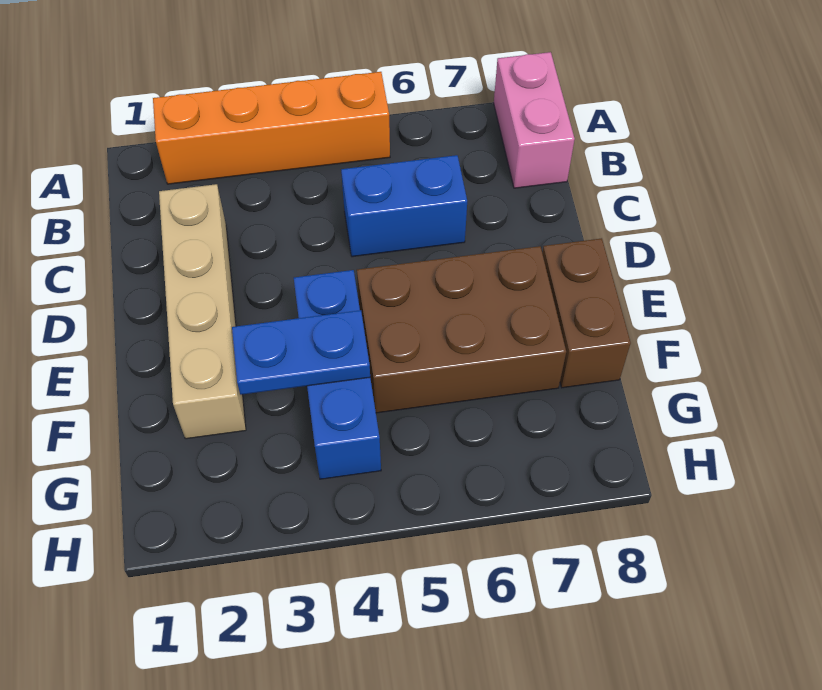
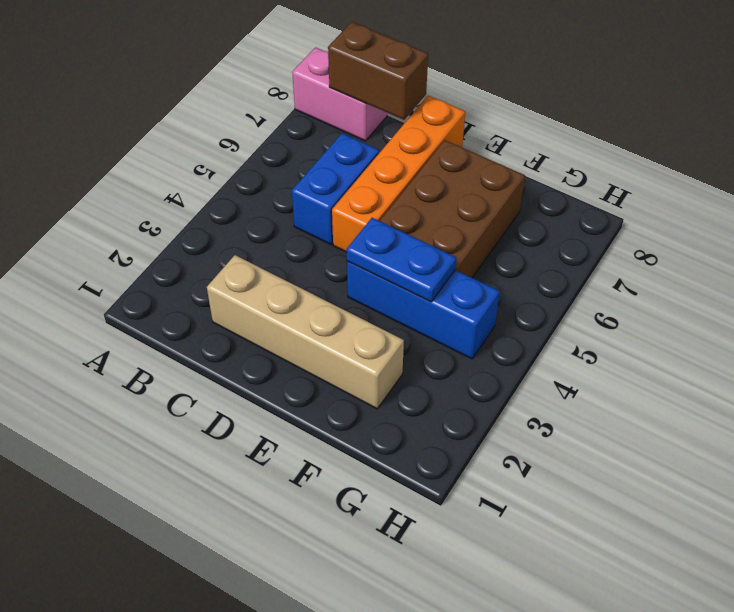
orange 1x4 brick [153,72,390,184] -> orange 1x4 brick moved to [332,96,465,252]
brown 1x2 brick [542,238,631,388] -> brown 1x2 brick moved to [328,22,428,120]
blue 1x2 plate [232,310,370,395] -> blue 1x2 plate turned to [347,218,456,302]

